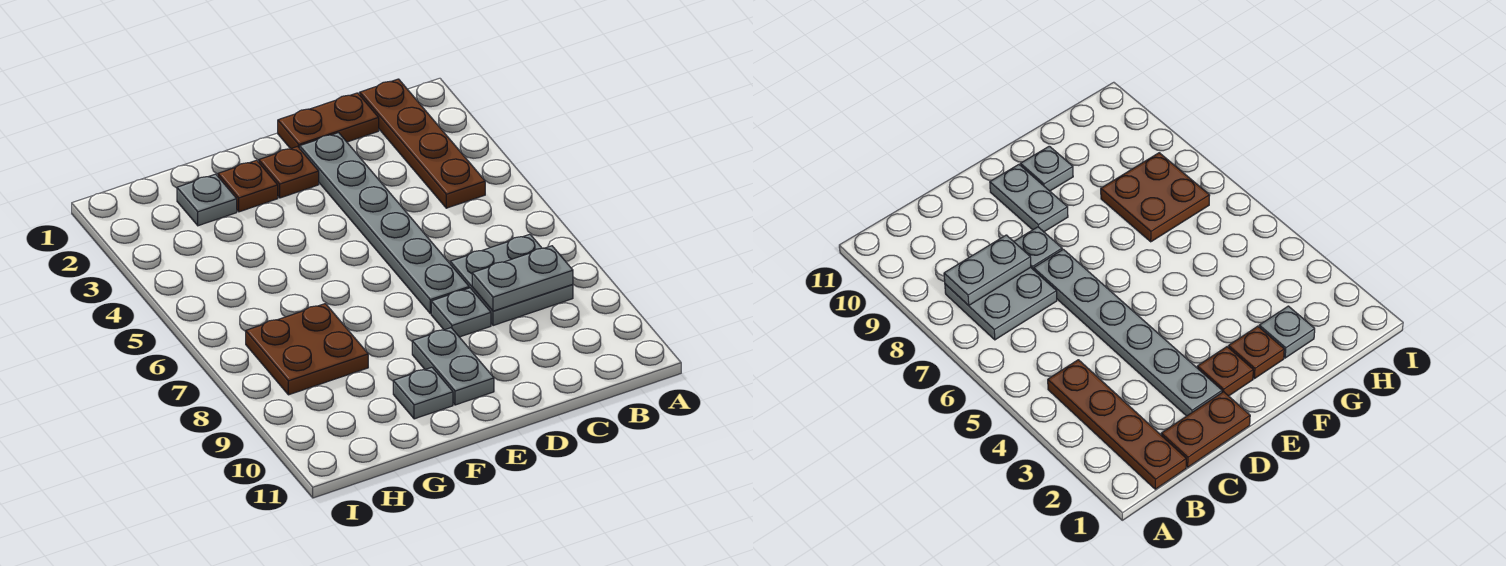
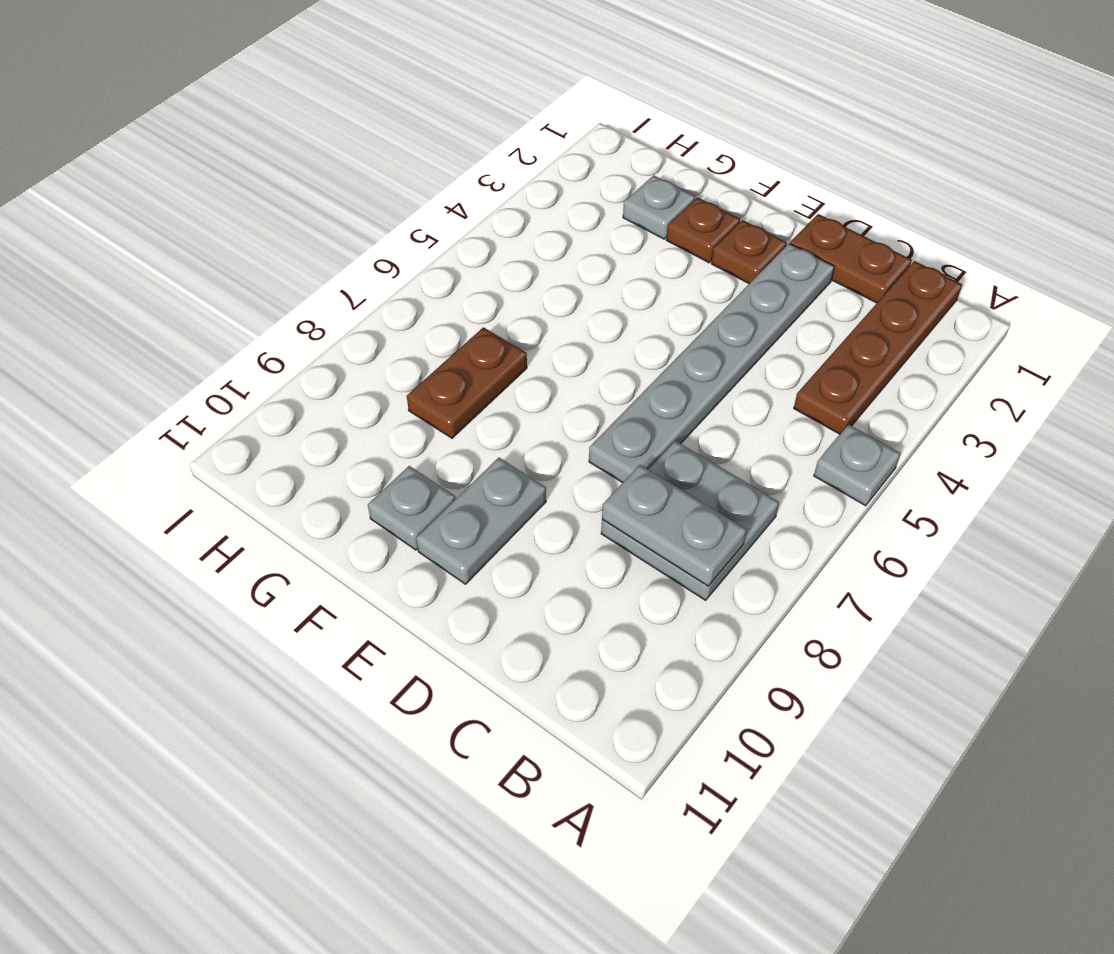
grey 1x1 plate [431,288,491,337] -> grey 1x1 plate moved to [814,425,901,506]
brown 2x2 plate [246,304,368,395] -> brown 1x2 plate [407,327,527,438]

